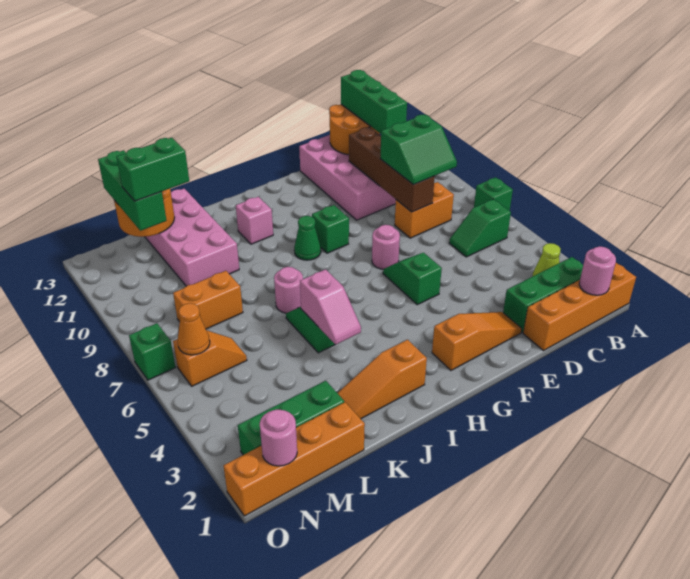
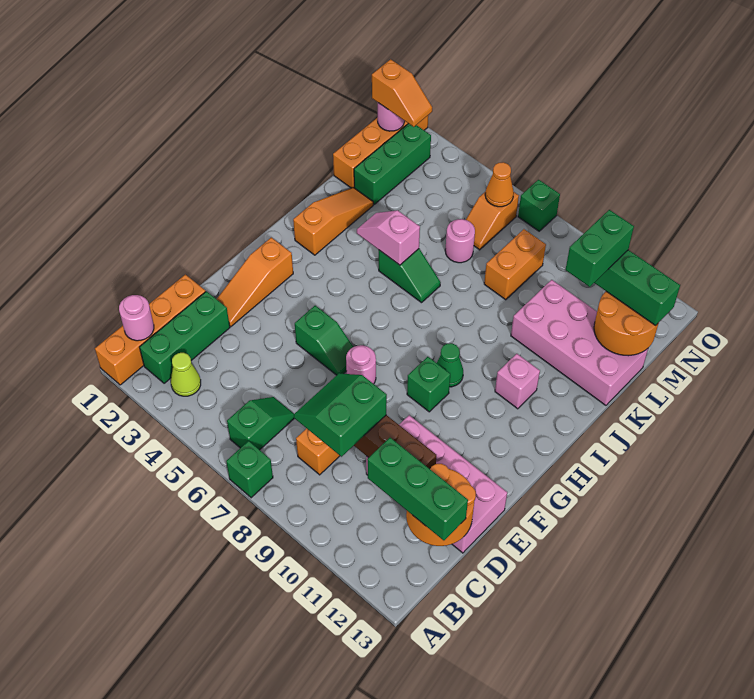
pink 1x1 round brick [274,267,303,313] -> pink 1x1 round brick moved to [445,219,475,263]
none -> orange 1x2 slope [372,59,432,127]

